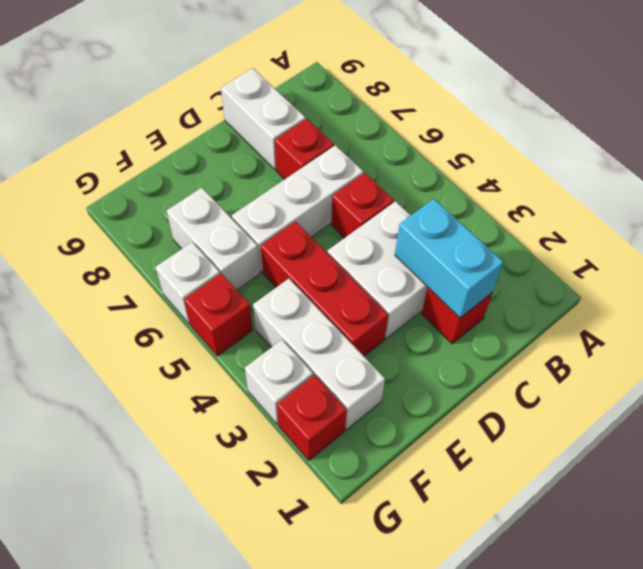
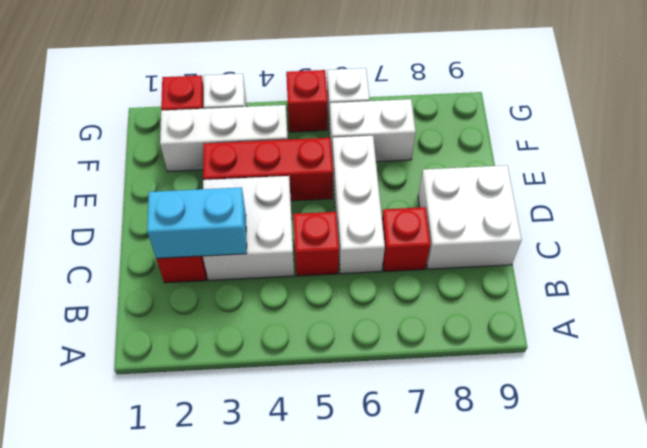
white 1x2 brick [221,68,306,170] -> white 2x2 brick [418,165,522,269]

